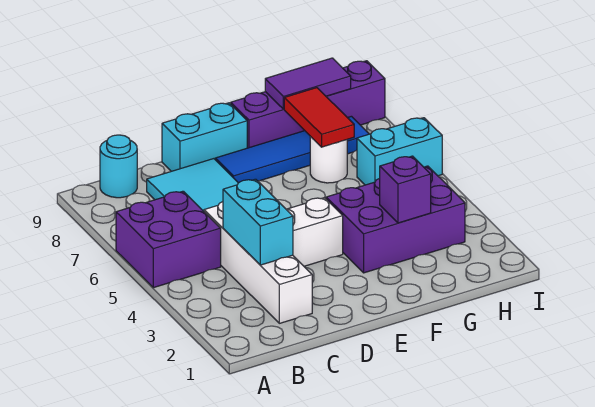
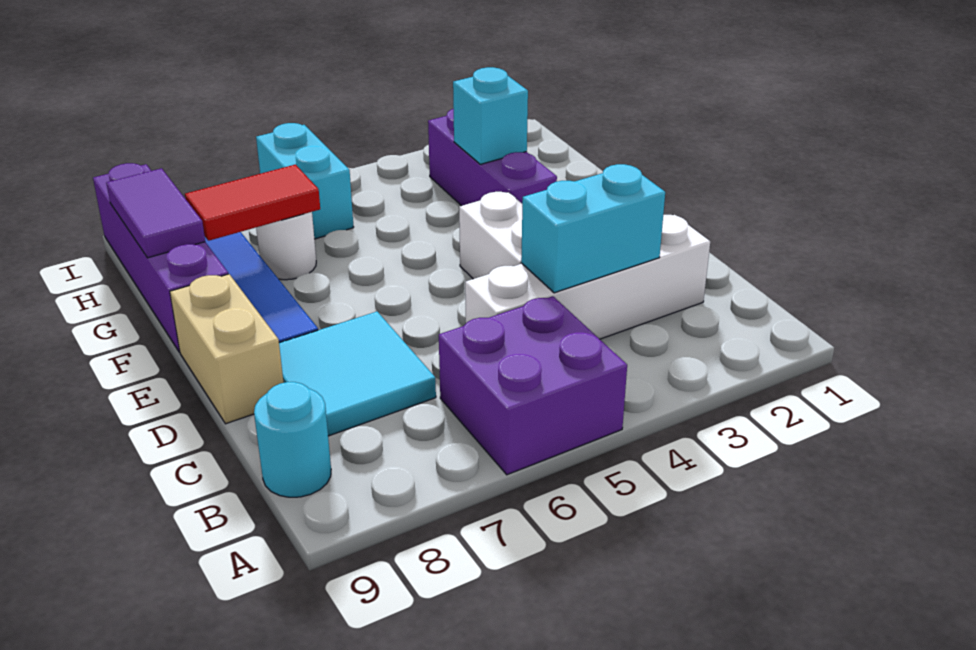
cyan 1x2 brick [162,103,247,171] -> tan 1x2 brick [170,274,284,424]
purple 2x3 brick [326,166,465,273] -> purple 1x3 brick [428,109,557,206]
purple 1x1 brick [380,156,431,223] -> cyan 1x1 brick [453,67,528,164]

